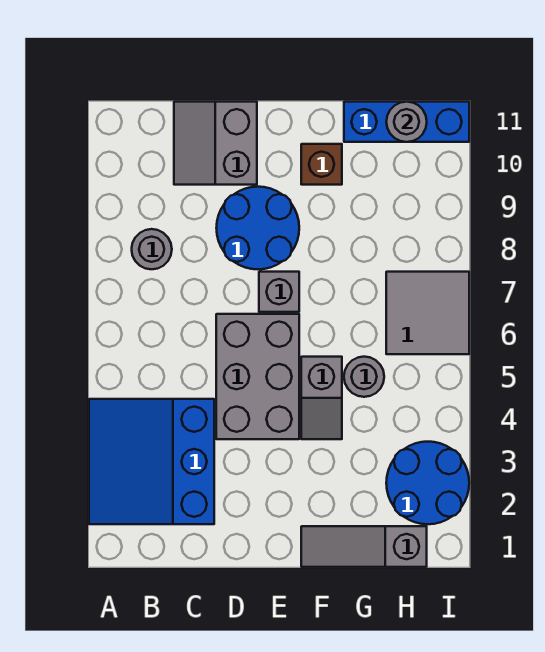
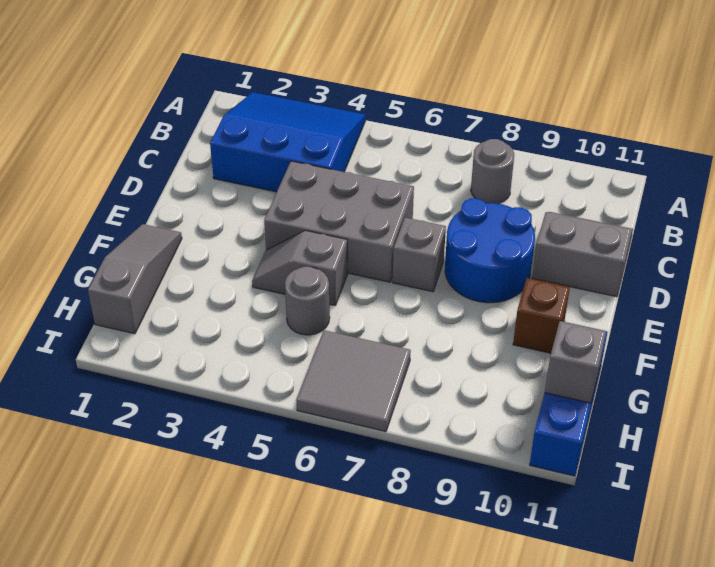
blue 2x2 round brick [386,442,469,524] -> none
grey 1x1 round brick [386,102,427,142] -> grey 1x1 brick [545,321,606,403]

